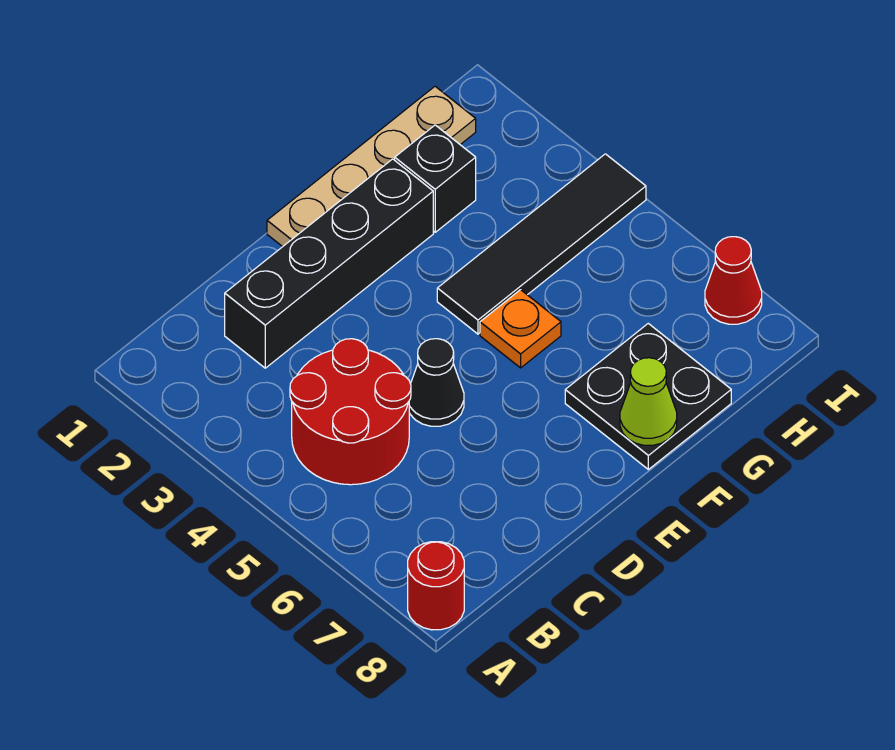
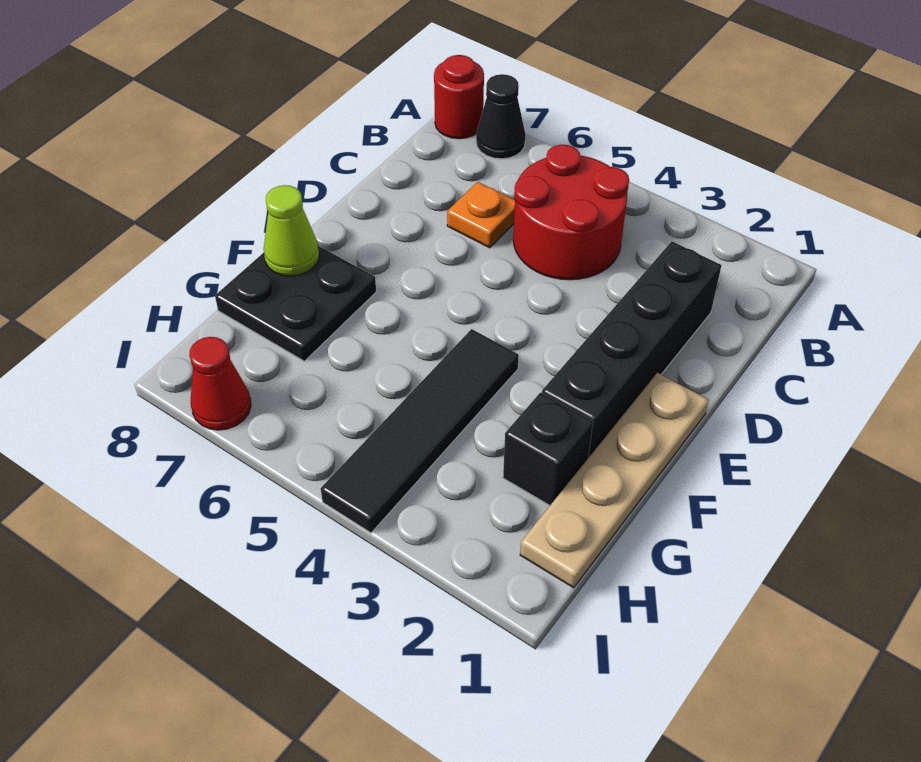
black 1x1 cone [409,339,464,426] -> black 1x1 cone moved to [476,74,526,159]
orange 1x1 plate [480,290,561,368] -> orange 1x1 plate moved to [447,182,515,248]

